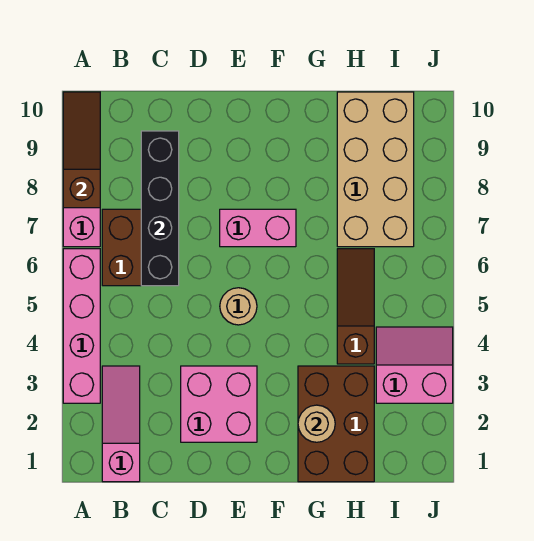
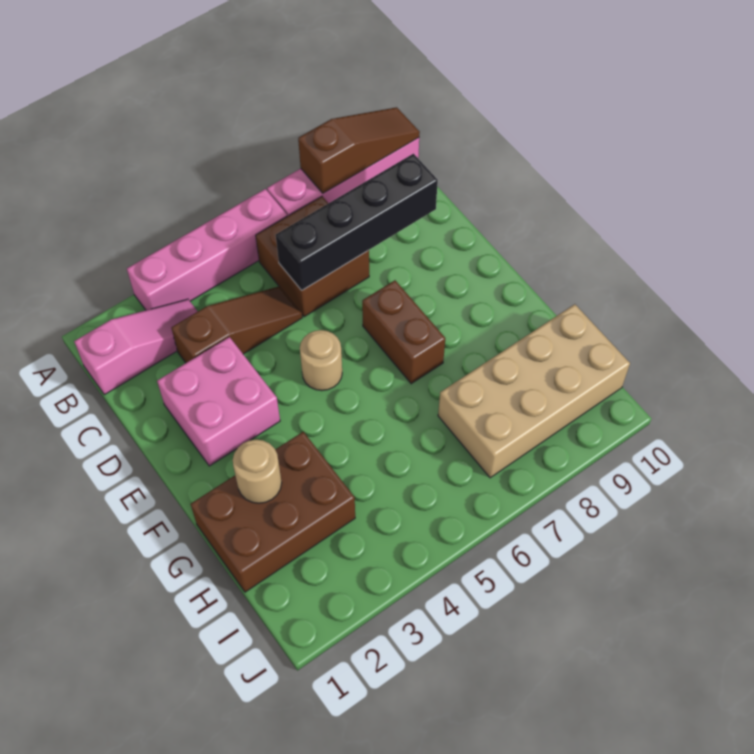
pink 1x2 brick [220,209,296,247] -> brown 1x2 brick [362,280,445,384]
brown 1x3 slope [337,249,374,364] -> brown 1x3 slope moved to [171,286,302,363]
pink 2x2 slope [376,327,453,403] -> none

